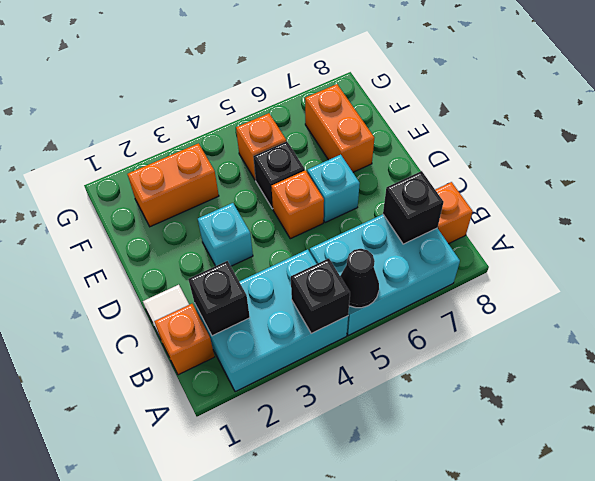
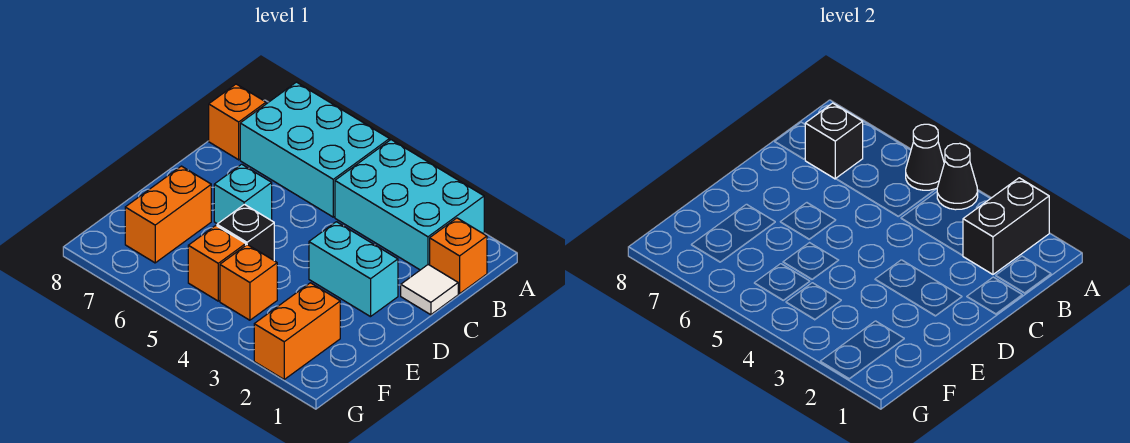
black 1x1 brick [291,258,350,334] -> black 1x1 cone [937,143,978,210]
black 1x1 brick [188,261,250,336] -> black 1x2 brick [963,178,1049,274]
cyan 1x1 brick [198,203,253,266] -> cyan 1x2 brick [309,222,398,317]
orange 1x1 brick [271,170,324,239] -> orange 1x1 brick moved to [220,245,277,320]
orange 1x2 brick [127,143,219,227] -> orange 1x2 brick turned to [254,283,340,379]

